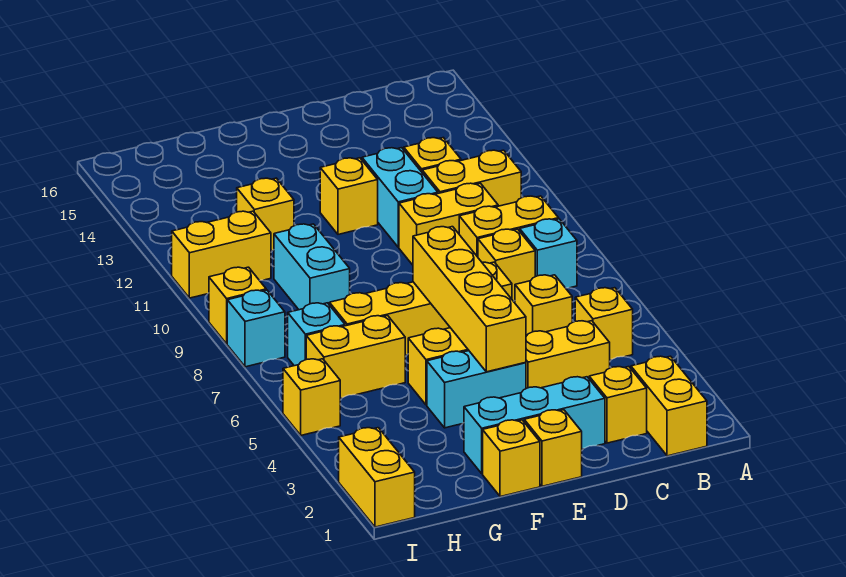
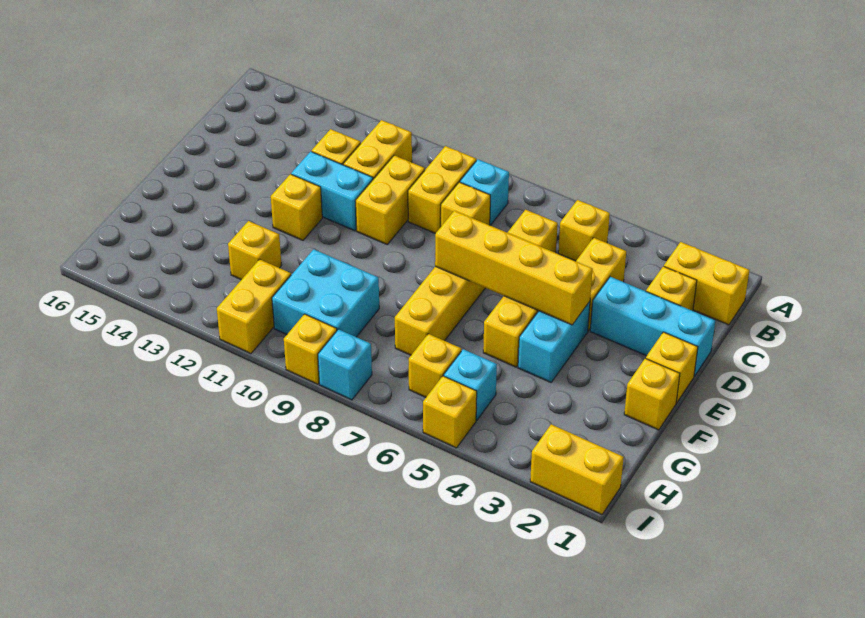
cyan 1x3 brick [464,377,605,474] -> cyan 1x3 brick turned to [590,277,715,376]
yellow 1x2 brick [306,316,405,399] -> yellow 1x1 brick [409,334,461,397]
cyan 1x2 brick [274,224,350,310] -> cyan 2x2 brick [272,249,379,337]
cyan 1x1 brick [288,303,345,366] -> cyan 1x1 brick moved to [444,349,497,420]

